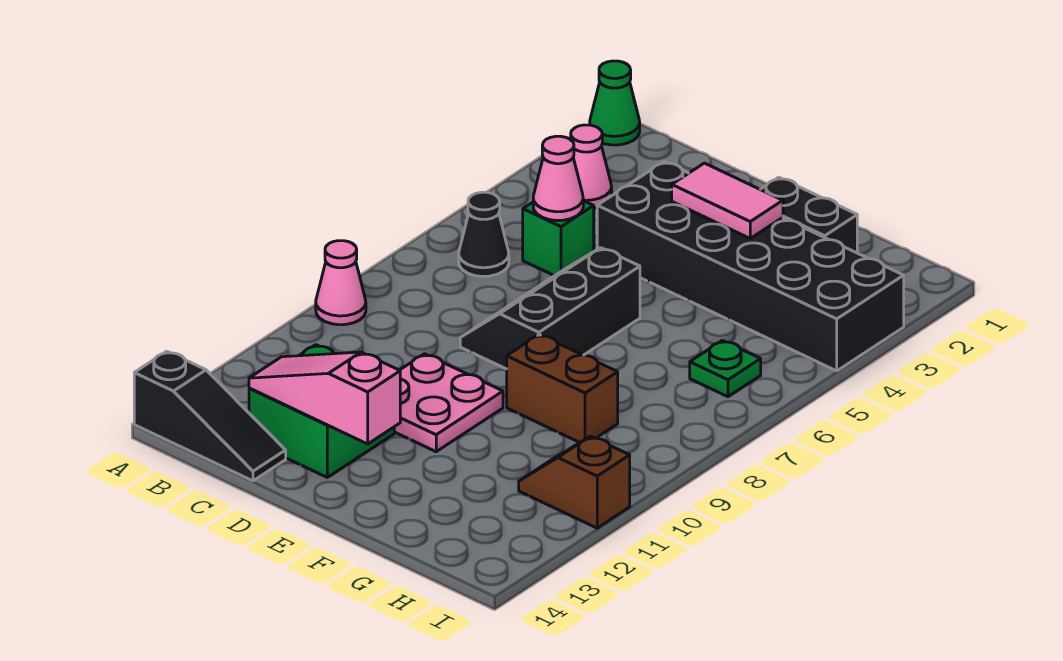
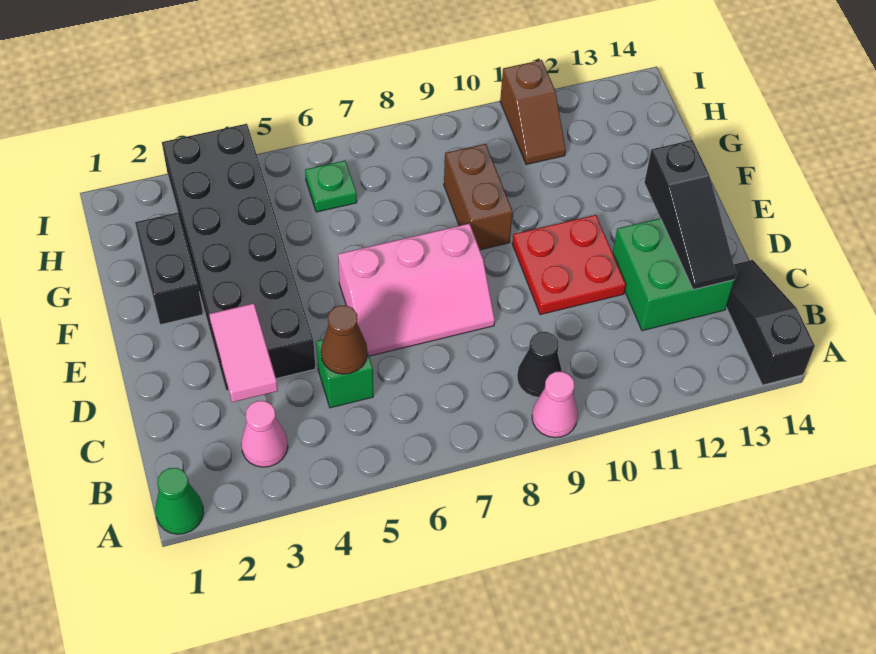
black 1x1 cone [459,192,509,276] -> black 1x1 cone moved to [517,332,562,397]
pink 1x1 cone [533,136,584,221] -> brown 1x1 cone [321,305,367,374]
pink 1x3 slope [249,352,400,444] -> black 1x3 slope [645,140,736,290]
black 2x3 slope [460,248,640,369] -> pink 2x3 slope [338,224,495,356]
pink 2x2 plate [394,354,503,452] -> red 2x2 plate [512,215,626,315]
pink 1x2 tile [672,163,783,238] -> pink 1x2 tile moved to [209,303,278,402]

